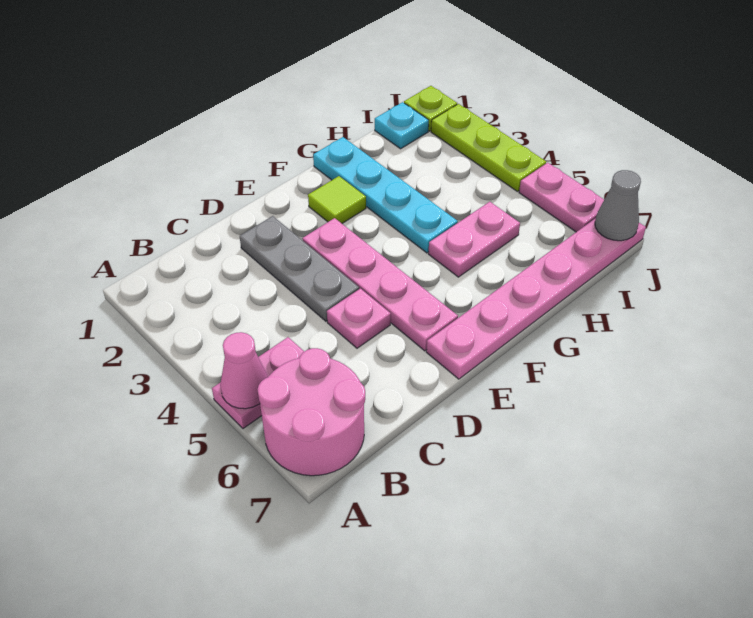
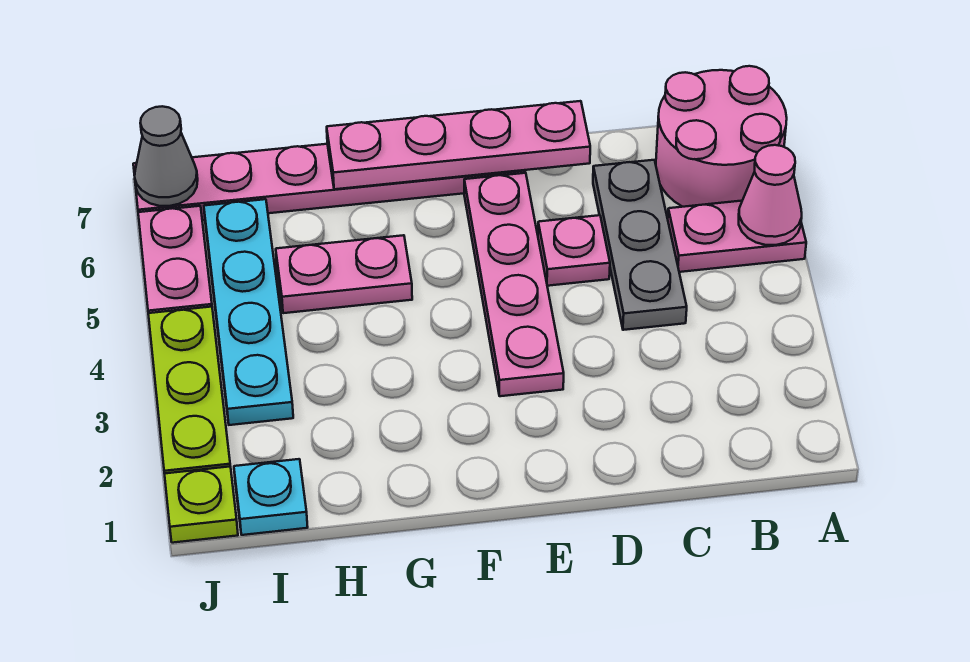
grey 1x3 plate [240,216,359,321] -> grey 1x3 plate moved to [593,160,687,330]
none -> pink 1x4 plate [327,101,590,189]
lime 1x1 tile [308,176,366,223] -> none
cyan 1x4 plate [313,137,458,253] -> cyan 1x4 plate moved to [204,199,293,425]

